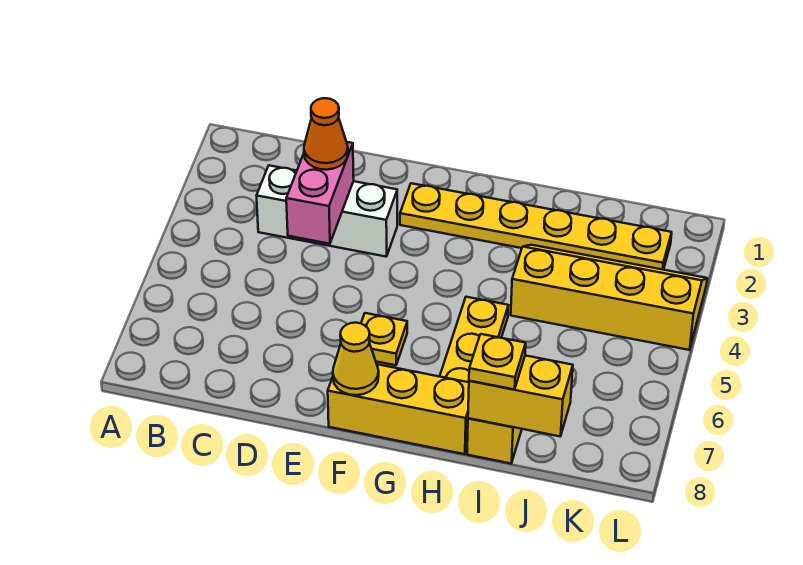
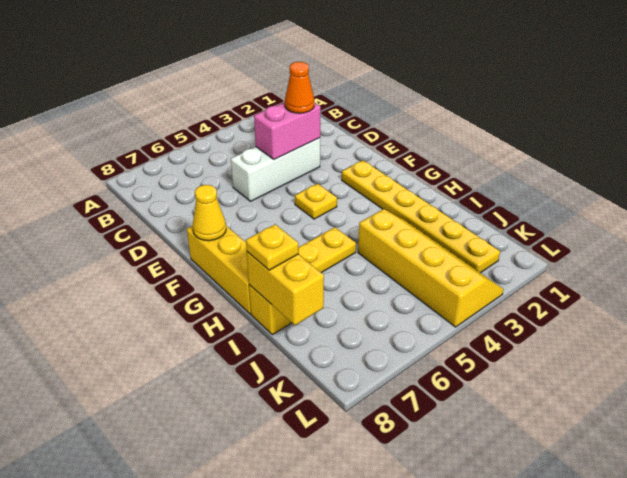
white 1x3 brick [257,165,397,257] -> white 1x3 brick turned to [231,138,320,201]
yellow 1x1 plate [361,313,407,365] -> yellow 1x1 plate moved to [295,184,337,219]

